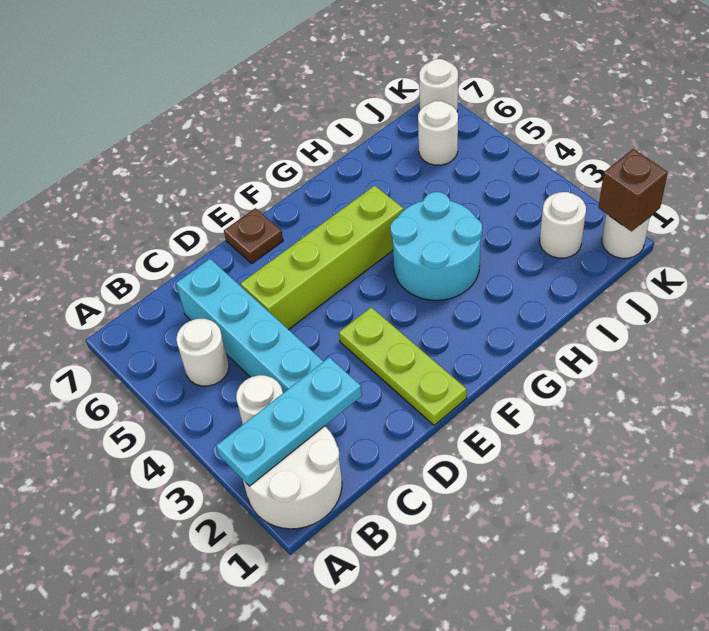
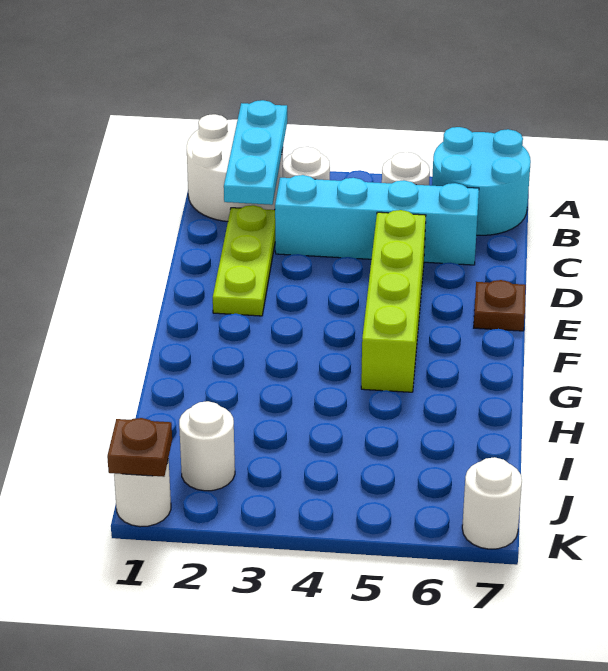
lime 1x3 plate [339,307,467,425] -> lime 1x3 plate turned to [213,205,275,316]
cyan 2x2 round brick [391,192,482,300] -> cyan 2x2 round brick moved to [432,127,531,235]
white 1x1 round brick [418,101,458,165] -> none
brown 1x1 brick [598,149,668,231] -> brown 1x1 plate [107,418,172,477]

